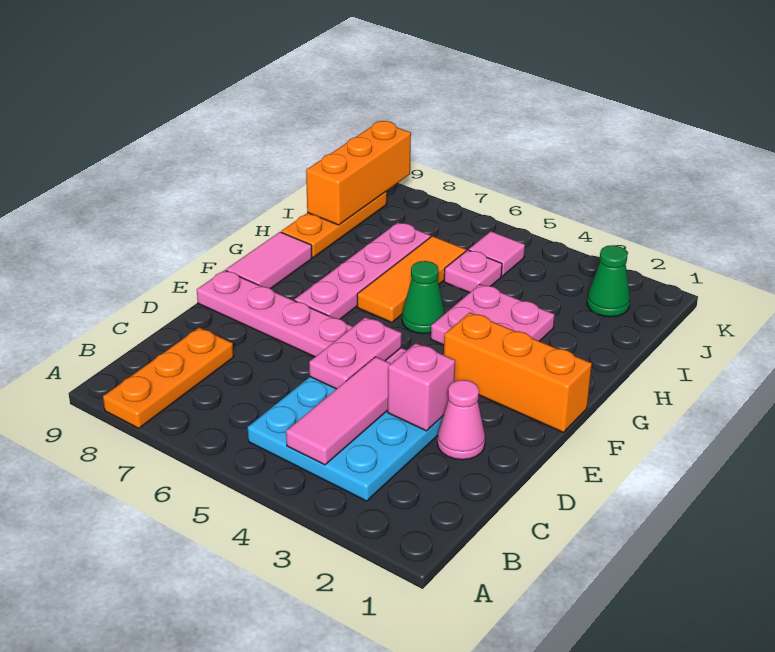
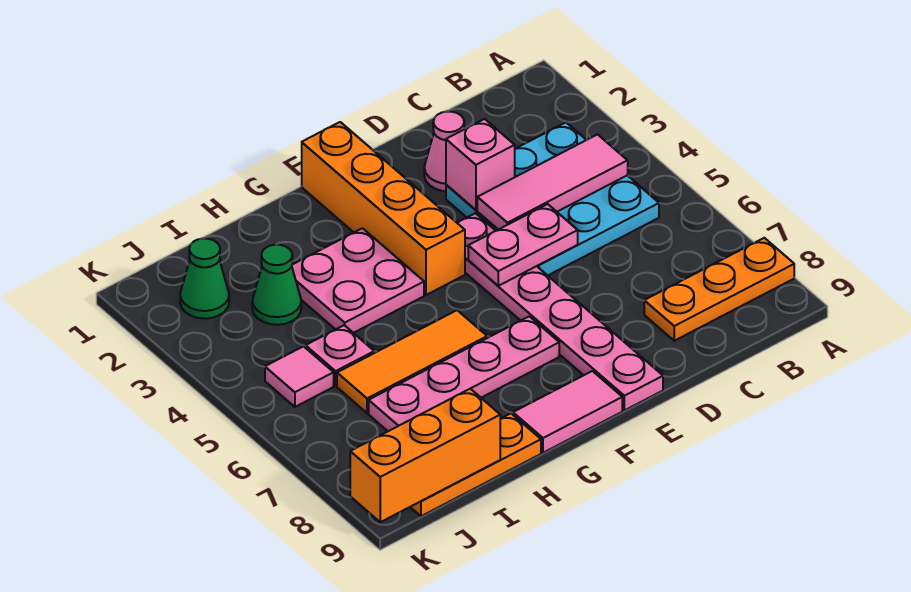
orange 1x3 brick [444,313,592,432] -> orange 1x4 brick [302,122,465,295]
green 1x1 cone [402,261,445,334] -> green 1x1 cone moved to [252,245,301,325]

